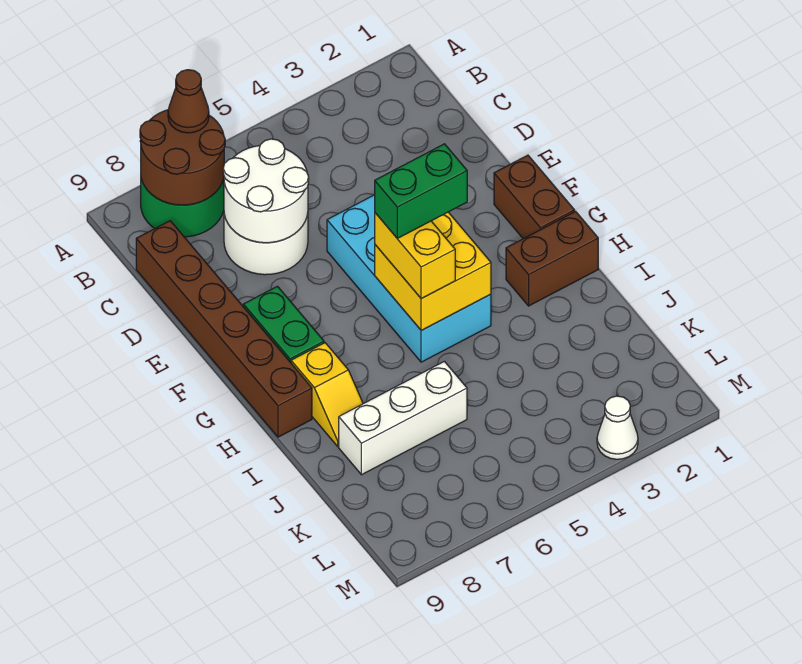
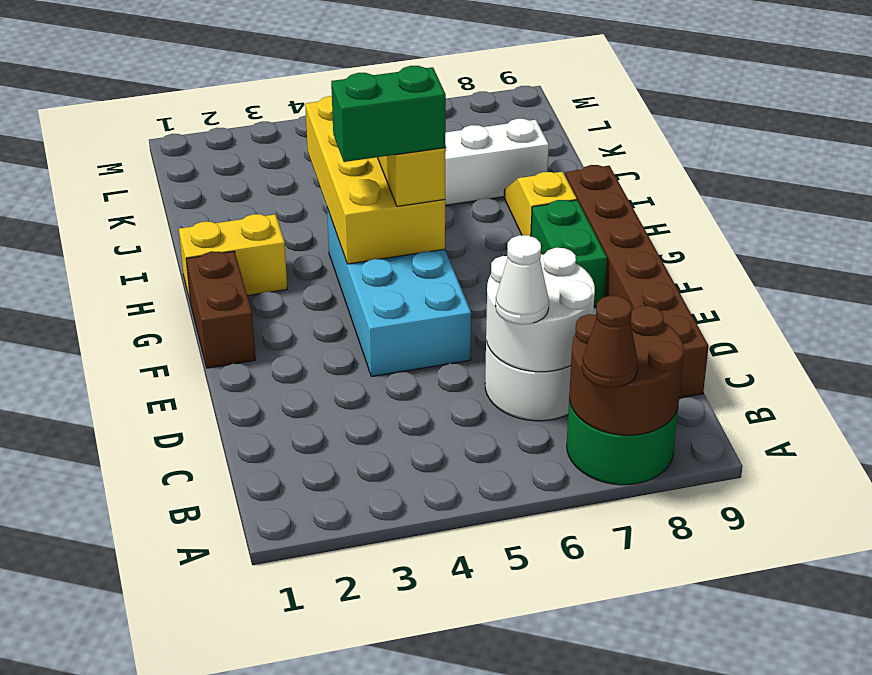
yellow 2x2 brick [375,212,491,331] -> yellow 2x4 brick [305,96,445,264]
brown 1x2 brick [506,211,598,306] -> yellow 1x2 brick [179,214,287,302]
white 1x1 cone [597,396,638,459] -> white 1x1 cone moved to [495,235,549,325]

